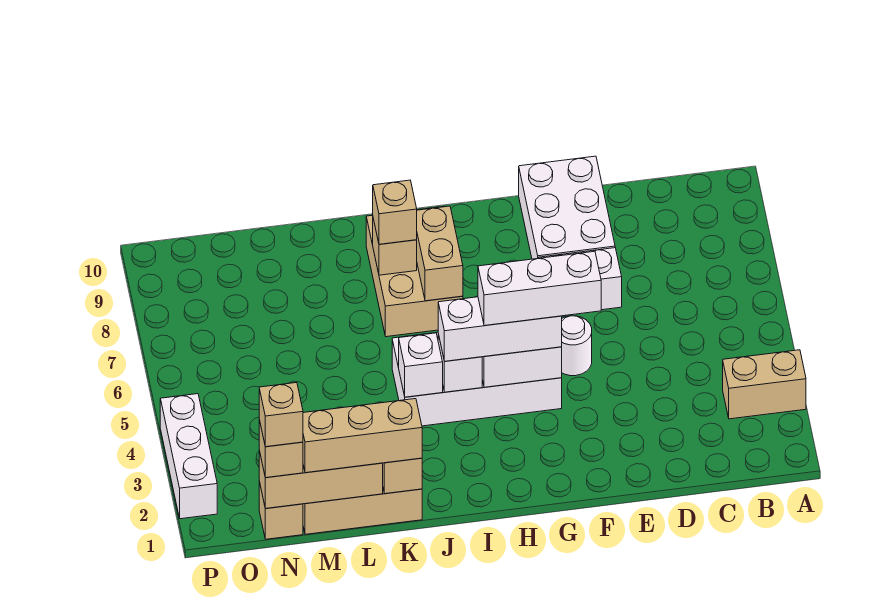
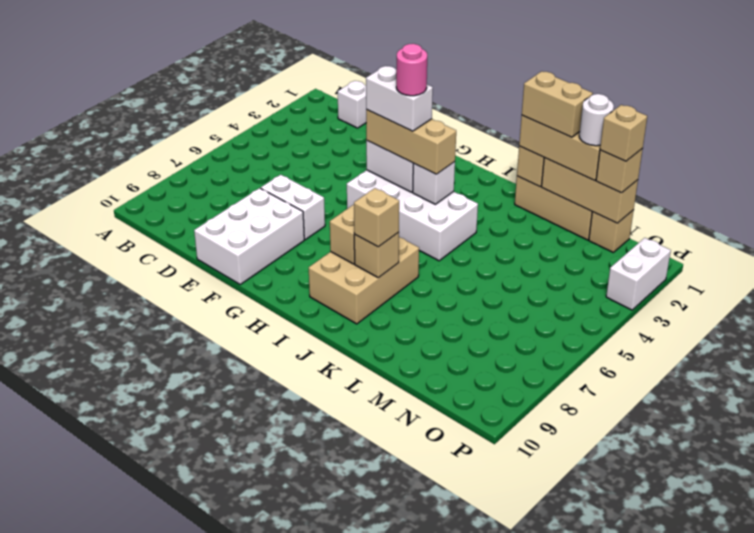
tan 1x2 brick [723,350,806,419] -> tan 1x2 brick moved to [522,71,593,137]
white 1x3 brick [478,251,601,326] -> white 1x2 brick [366,66,433,131]
white 1x1 round brick [562,316,592,376] -> white 1x1 round brick moved to [579,94,614,146]
white 1x3 brick [438,297,562,361] -> tan 1x3 brick [366,110,456,174]
none -> pink 1x1 round brick [396,44,427,96]
white 1x1 brick [399,333,443,397] -> white 1x1 brick moved to [338,81,367,128]
white 1x3 brick [160,394,217,519] -> white 1x2 brick [606,238,671,310]

